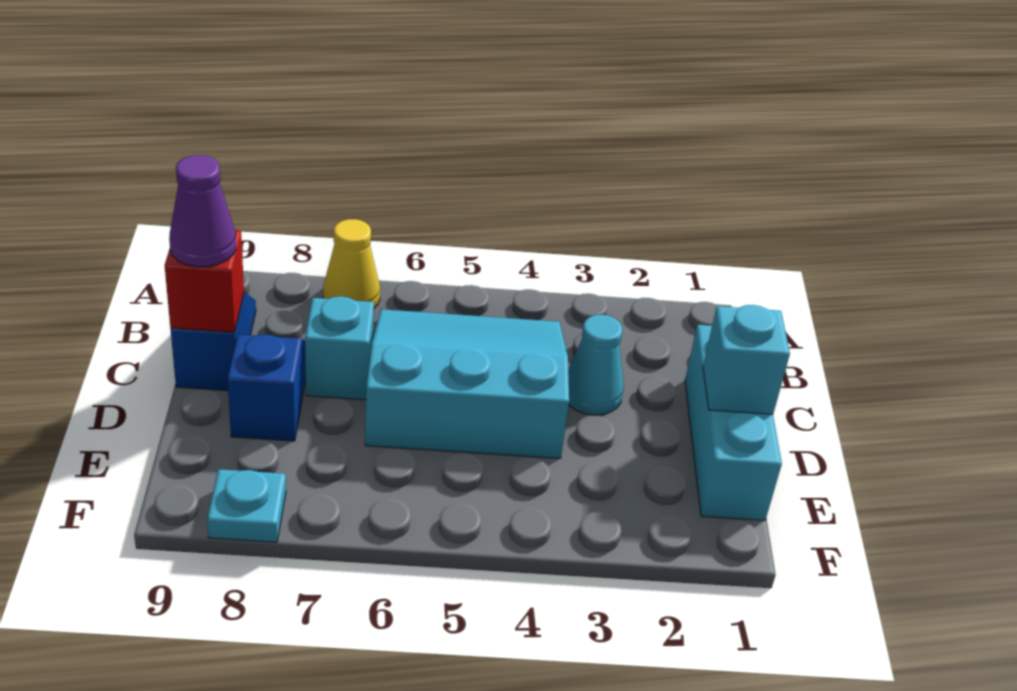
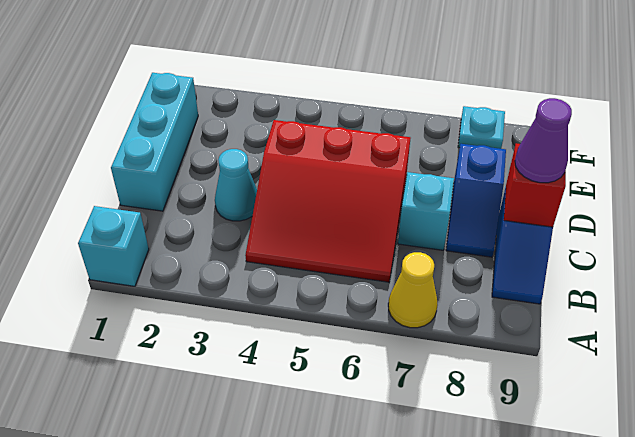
cyan 3x3 slope [365,309,569,458] -> red 3x3 slope [245,120,410,282]
cyan 1x1 brick [703,305,790,414] -> cyan 1x1 brick moved to [78,206,149,286]

